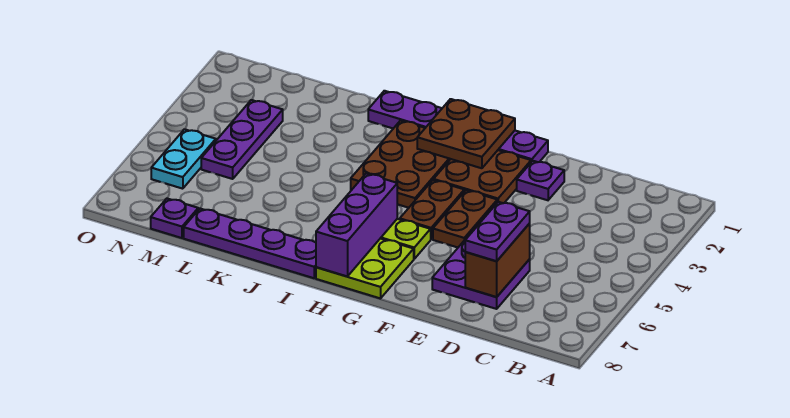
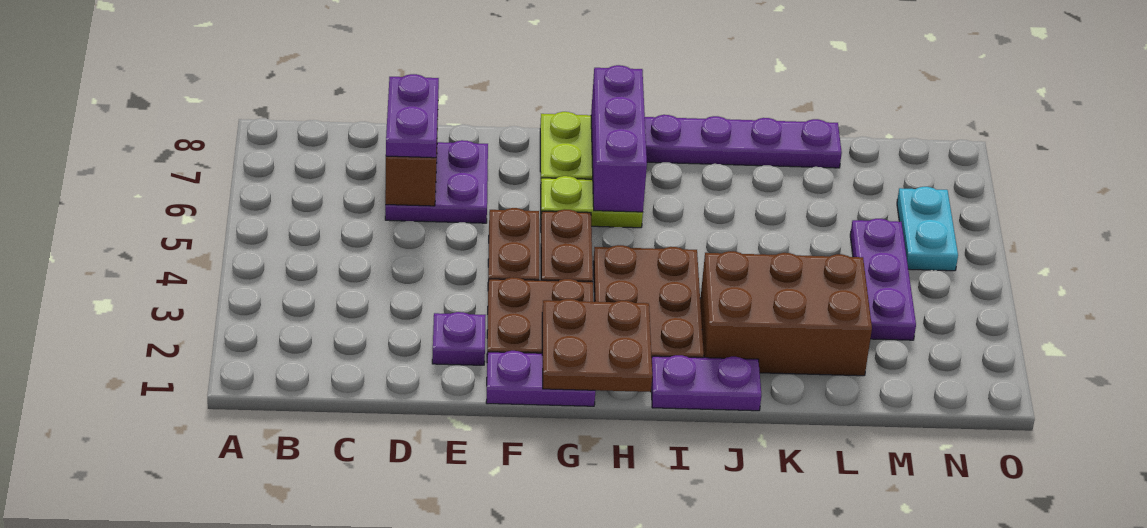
none -> brown 2x3 brick [700,251,872,376]
purple 1x1 plate [151,199,198,238] -> none

